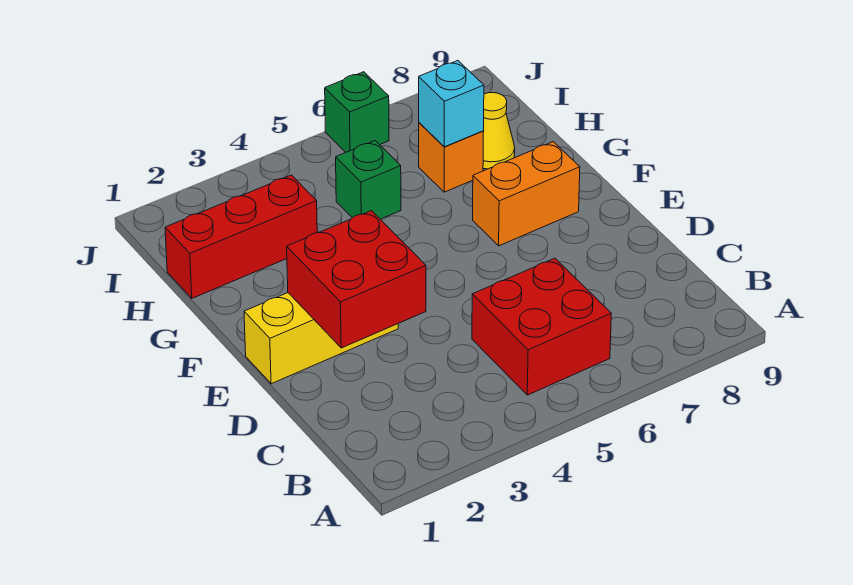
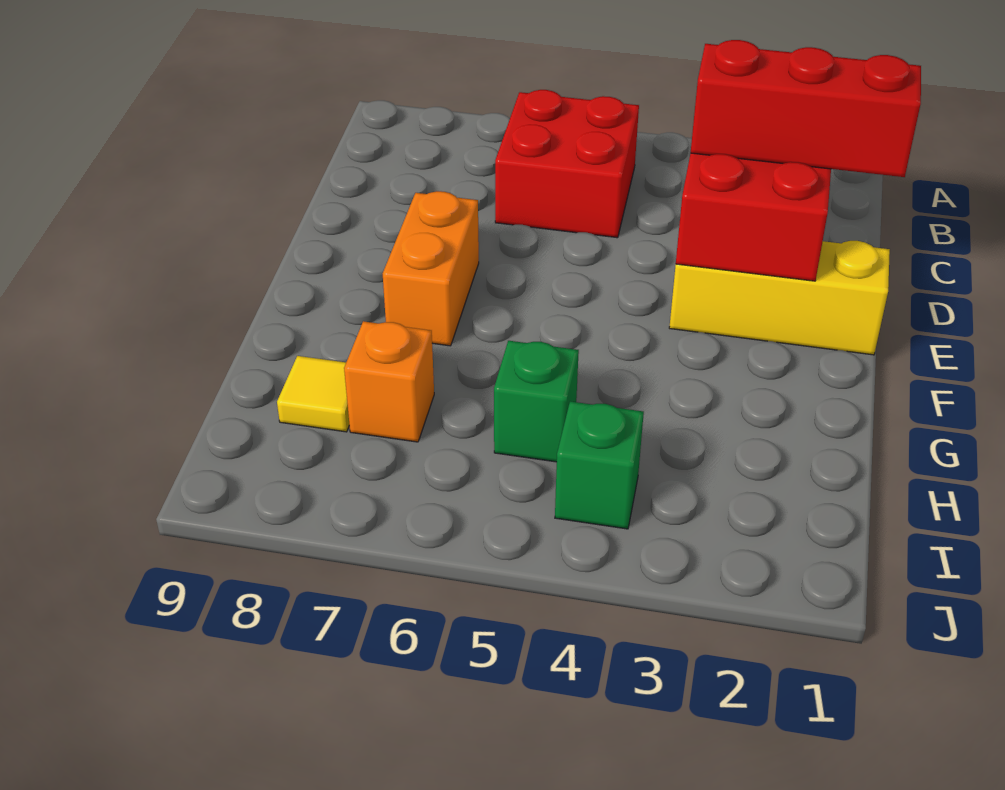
orange 1x2 brick [473,142,580,246] -> orange 1x2 brick turned to [383,191,479,346]
red 1x3 brick [165,175,317,298] -> red 1x3 brick moved to [691,40,921,177]
cyan 1x1 brick [419,61,484,147] -> none
yellow 1x1 cone [483,93,515,169] -> yellow 1x1 tile [277,356,349,432]
green 1x1 brick [325,72,389,152] -> green 1x1 brick moved to [555,401,644,529]

